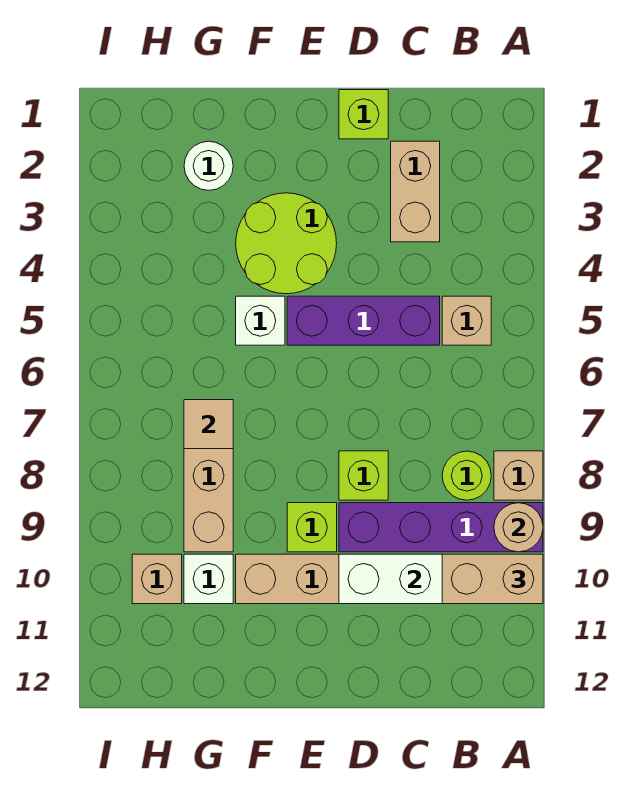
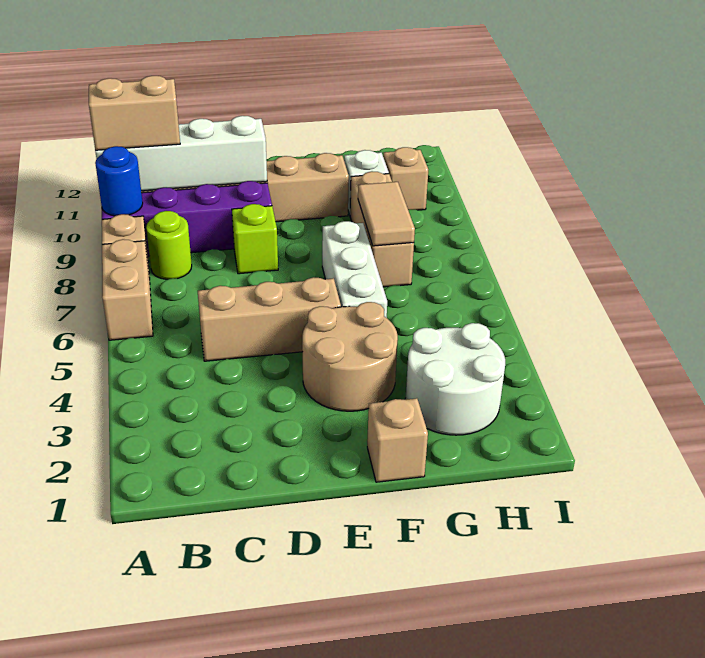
tan 1x1 round brick [494,503,543,552] -> blue 1x1 round brick [95,146,143,216]
tan 1x1 brick [442,296,491,345] -> tan 1x1 brick moved to [367,398,428,482]
tan 1x2 brick [391,141,440,242] -> tan 1x2 brick moved to [102,239,153,340]
purple 1x3 brick [287,296,440,345] -> tan 1x3 brick [198,277,341,361]
lime 1x1 brick [339,90,388,139] -> none
lime 2x2 round brick [236,193,337,294] -> tan 2x2 round brick [302,302,398,411]
lime 1x1 brick [287,503,337,552] -> none
white 1x1 brick [236,296,285,345] -> white 1x3 brick [322,221,387,318]
white 1x1 round brick [184,141,233,190] -> white 2x2 round brick [405,323,505,435]
tan 1x1 tile [184,400,233,449] -> tan 1x2 tile [358,182,415,246]

